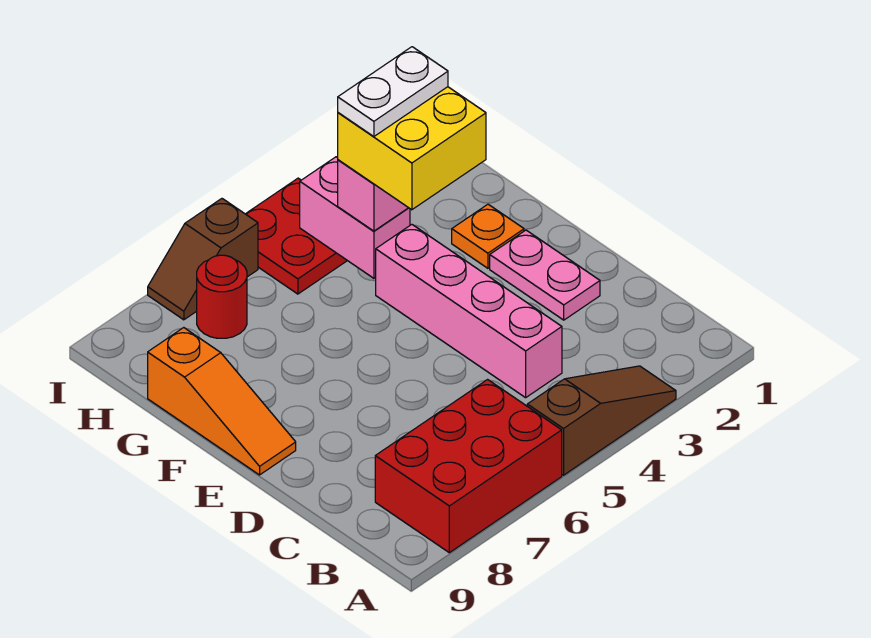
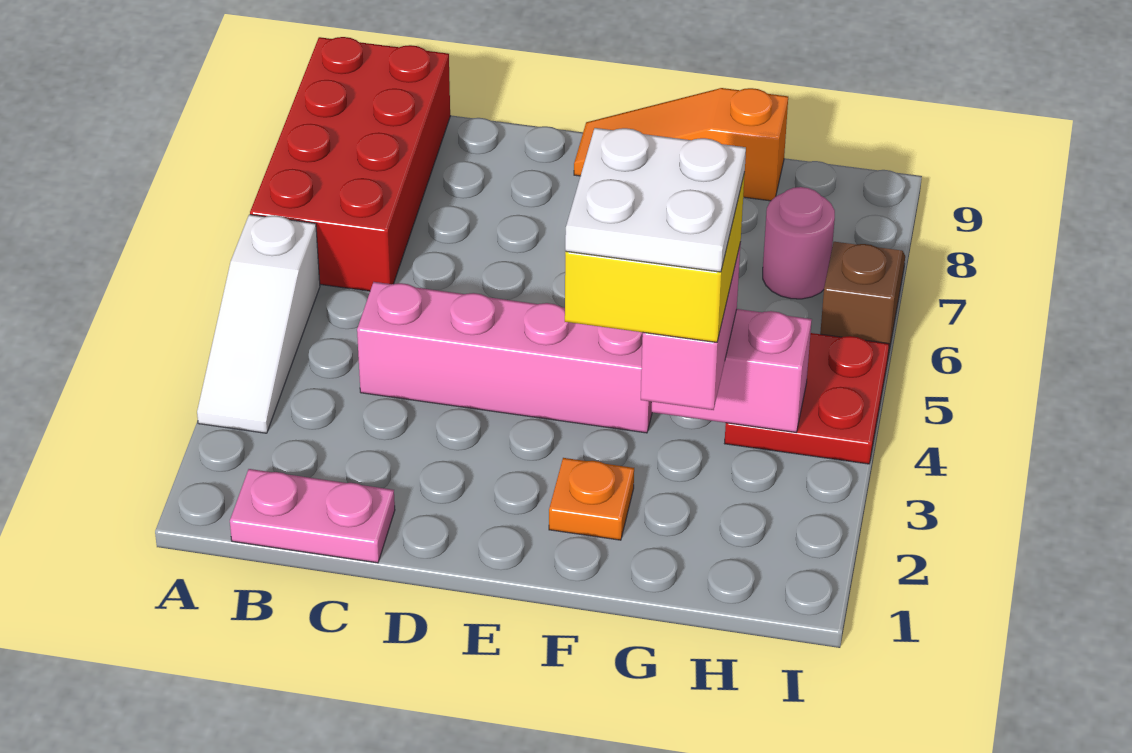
brown 1x3 slope [527,366,676,475] -> white 1x3 slope [197,215,320,433]
red 2x3 brick [375,380,562,553] -> red 2x4 brick [250,37,450,291]
pink 1x2 plate [490,230,600,320] -> pink 1x2 plate moved to [230,469,395,563]
white 1x2 plate [338,47,448,137] -> white 2x2 plate [565,128,746,272]
red 1x1 round brick [197,255,247,338] -> pink 1x1 round brick [763,187,835,299]

